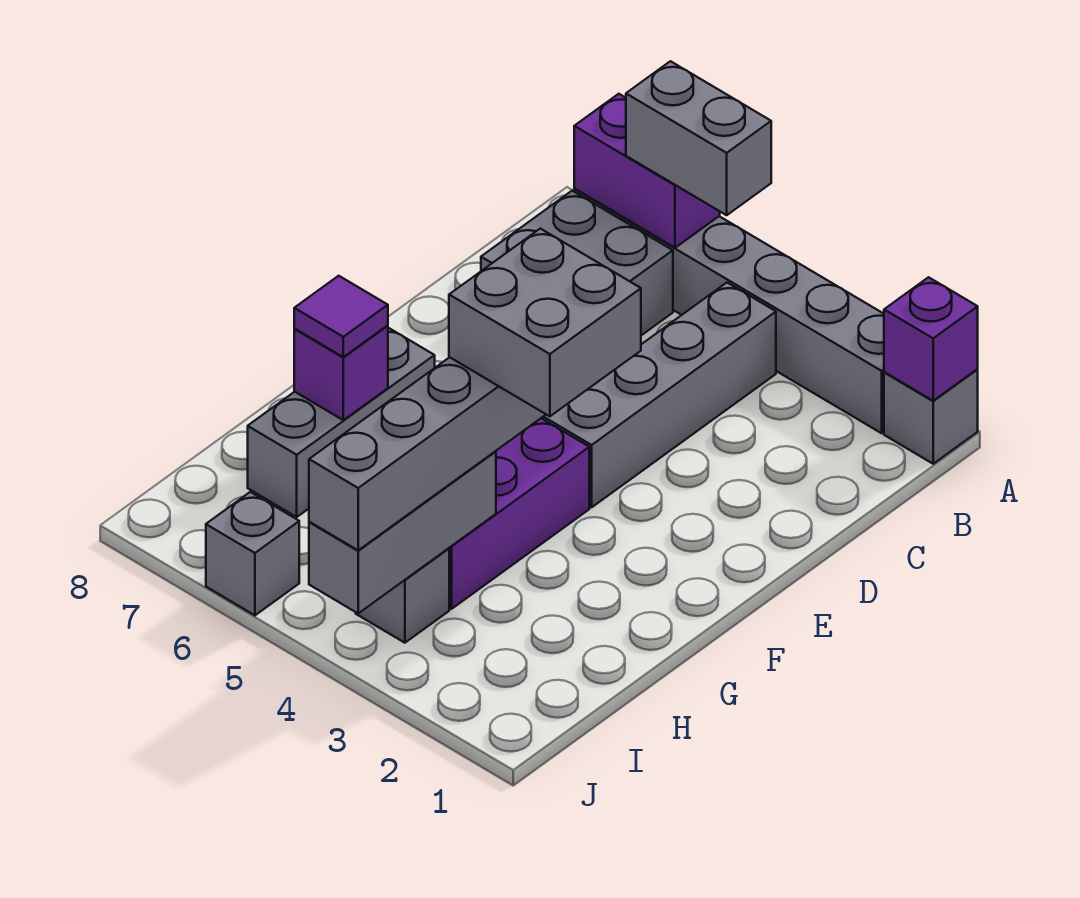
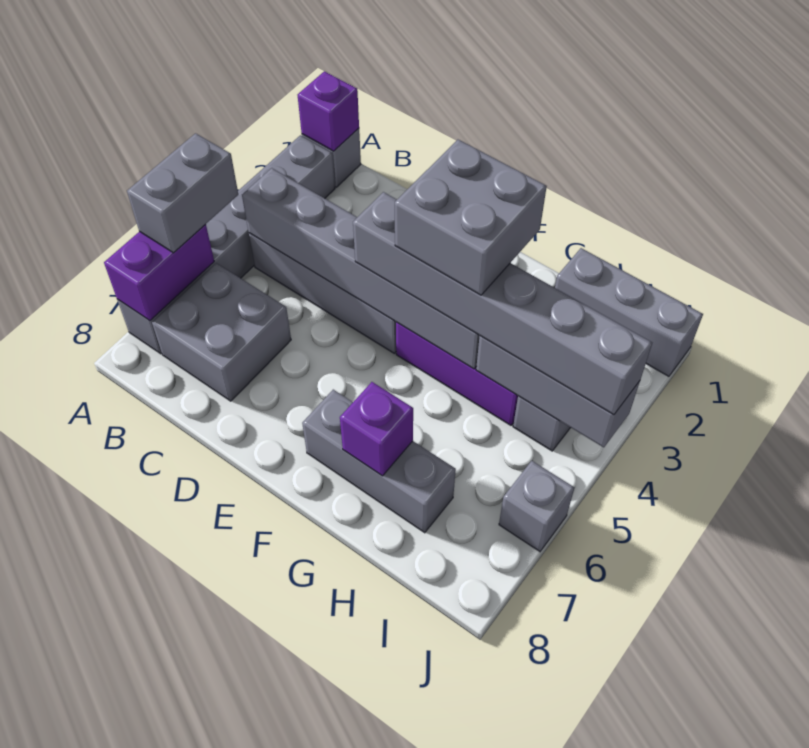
none -> grey 1x6 brick [242,168,480,369]
purple 1x1 tile [294,276,388,357] -> none
none -> grey 1x3 brick [555,248,703,376]

